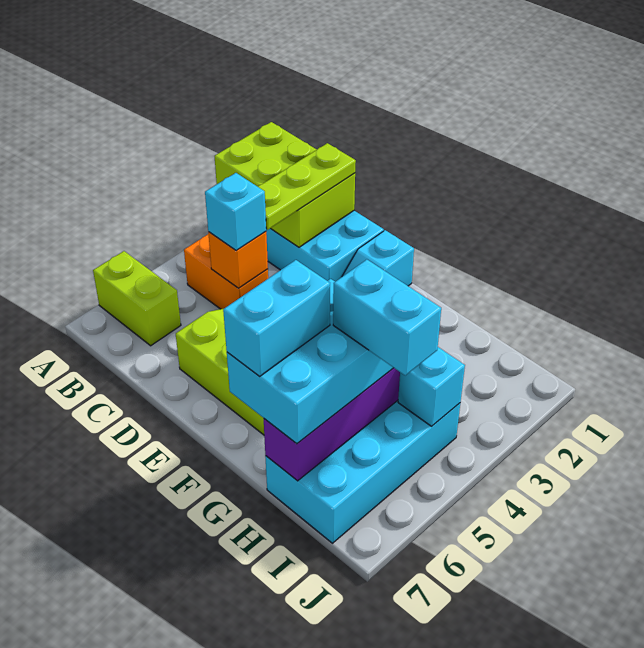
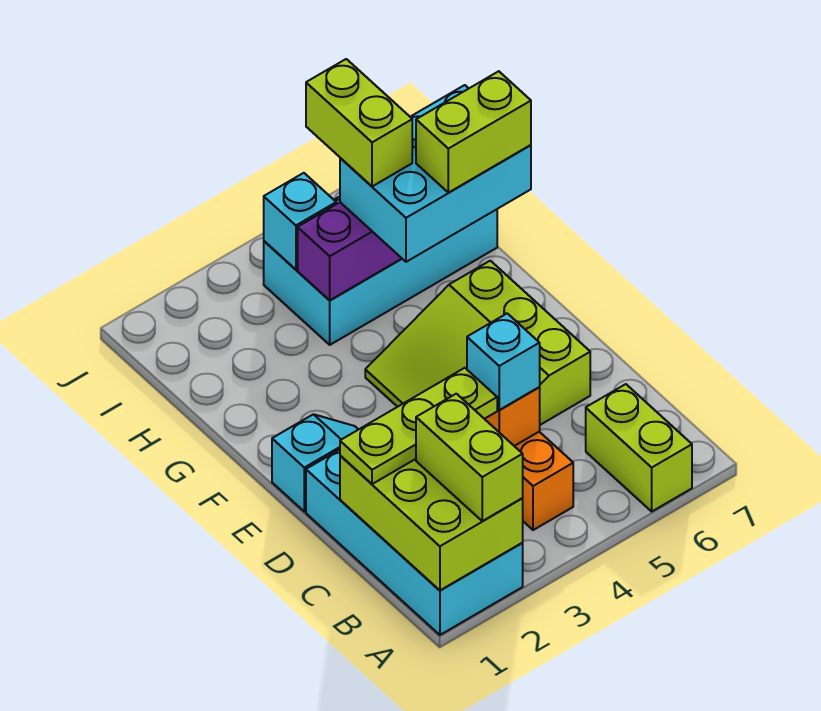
none -> lime 1x2 brick [416,394,523,521]
cyan 1x2 brick [223,260,330,377] -> lime 1x2 brick [416,71,531,193]
cyan 1x2 brick [333,260,441,375] -> lime 1x2 brick [306,59,412,186]

